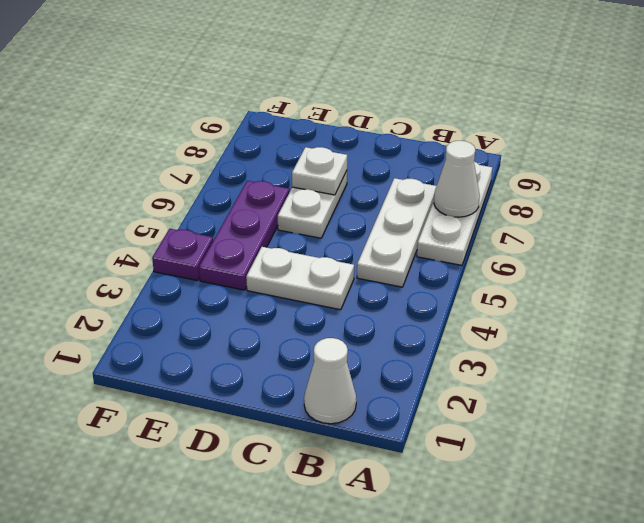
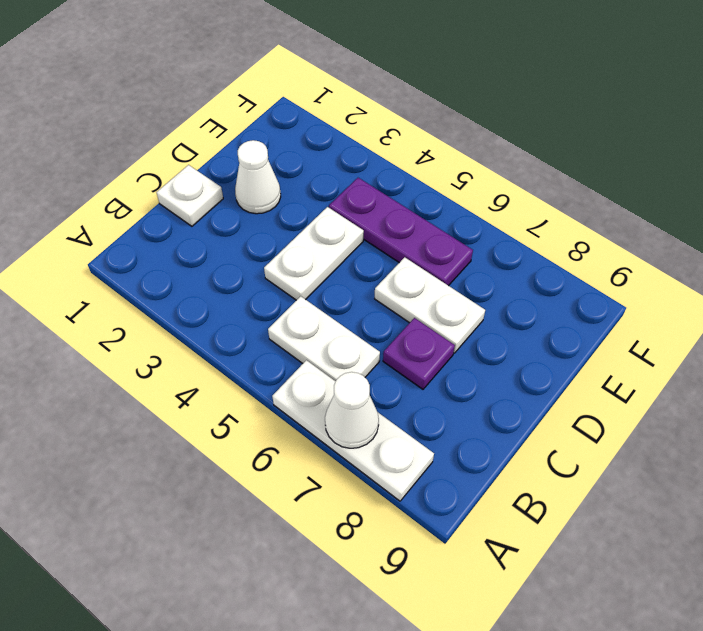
white 1x1 cone [304,338,356,424] -> white 1x1 cone moved to [235,140,281,214]
white 1x3 plate [357,178,437,287] -> white 1x2 plate [268,296,380,381]
white 1x1 plate [292,147,347,195] -> white 1x1 plate moved to [157,165,223,226]
purple 1x1 plate [152,229,213,281] -> purple 1x1 plate moved to [383,318,455,389]

